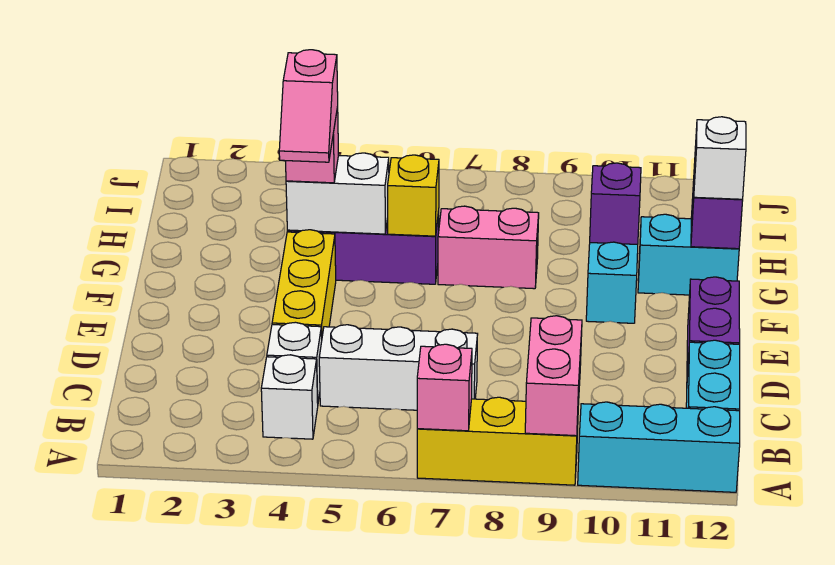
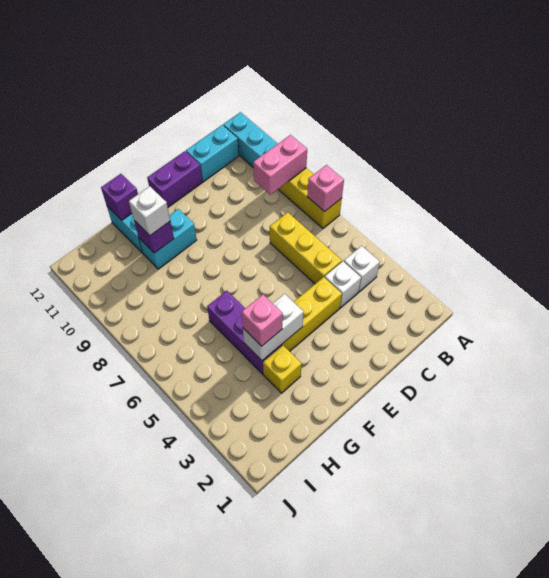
white 1x3 brick [319,325,478,410] -> yellow 1x3 brick [270,212,342,284]
pink 1x2 slope [279,50,338,162] -> none
white 1x2 brick [286,153,389,234] -> white 1x2 brick turned to [243,294,303,361]
yellow 1x1 brick [388,155,439,236] -> yellow 1x1 brick moved to [263,345,302,393]
pink 1x2 brick [438,206,539,289] -> none
white 1x1 brick [694,117,746,199] -> white 1x1 brick moved to [129,186,170,236]

